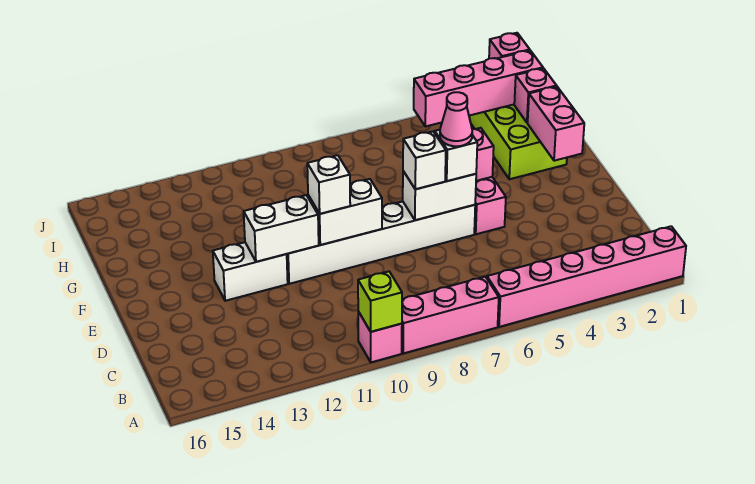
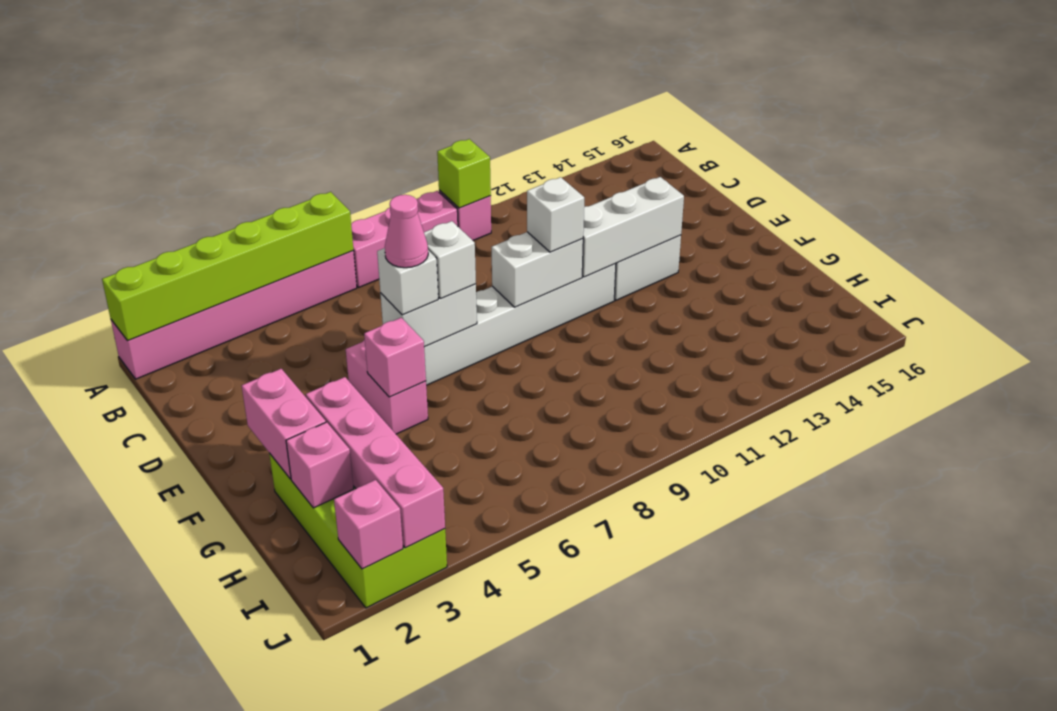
none -> lime 1x6 brick [102,192,353,341]
white 1x2 brick [244,195,319,262] -> white 1x3 brick [582,177,684,277]
pink 1x4 brick [414,50,543,126] -> pink 1x4 brick turned to [306,377,445,548]

